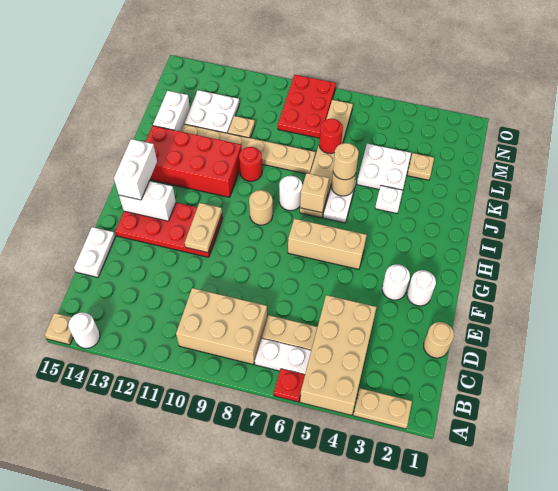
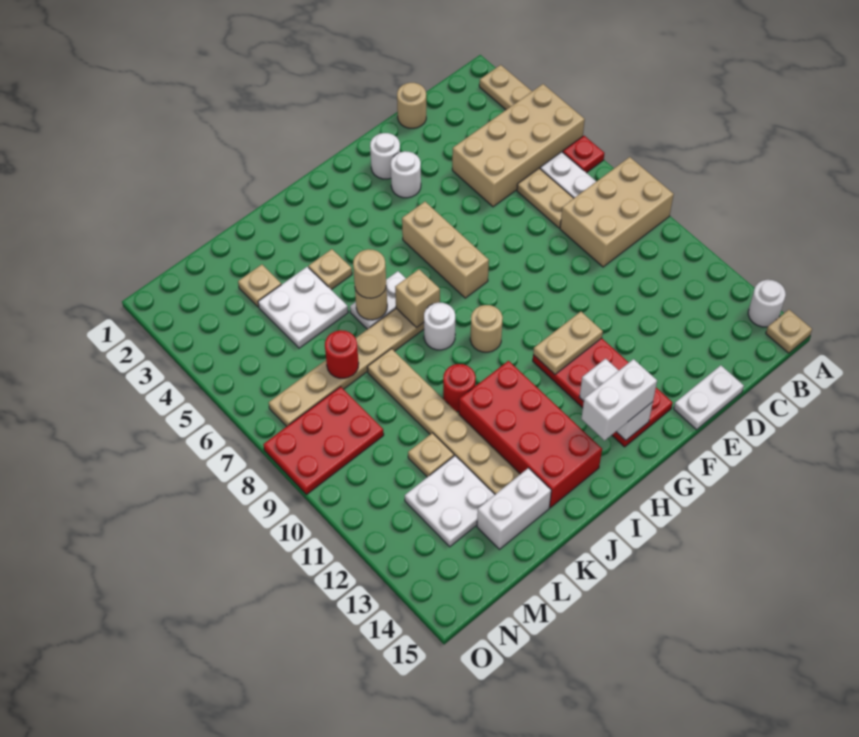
tan 2x3 brick [176,288,267,365] -> tan 2x3 brick turned to [560,157,674,267]
white 1x1 plate [375,186,403,213] -> tan 1x1 plate [309,249,352,290]

